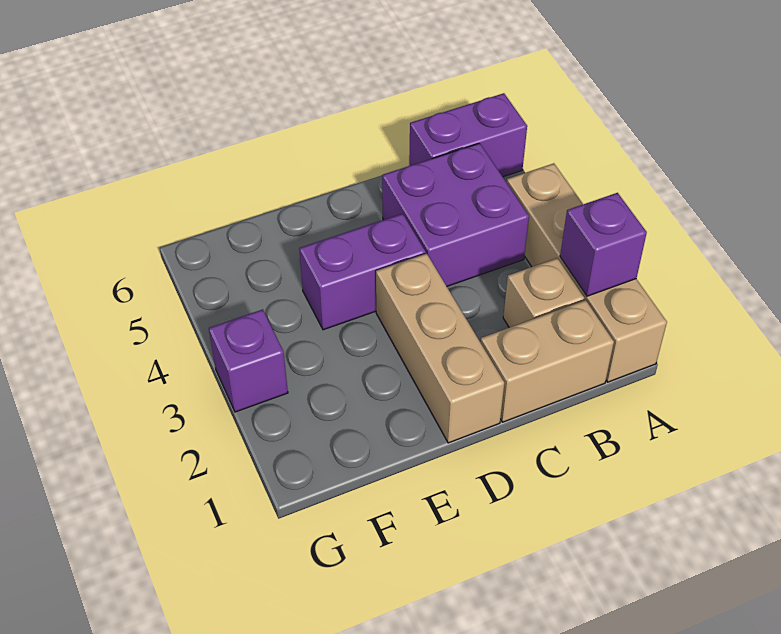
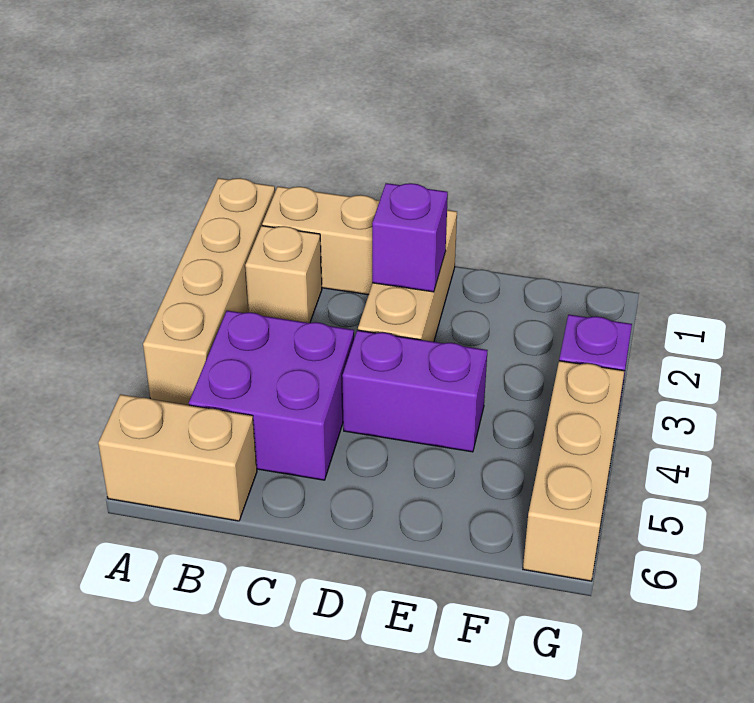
purple 1x1 brick [560,193,647,296] -> purple 1x1 brick moved to [372,183,448,292]
purple 1x2 brick [409,93,527,177] -> tan 1x2 brick [98,394,257,521]
none -> tan 1x3 brick [523,361,624,581]

